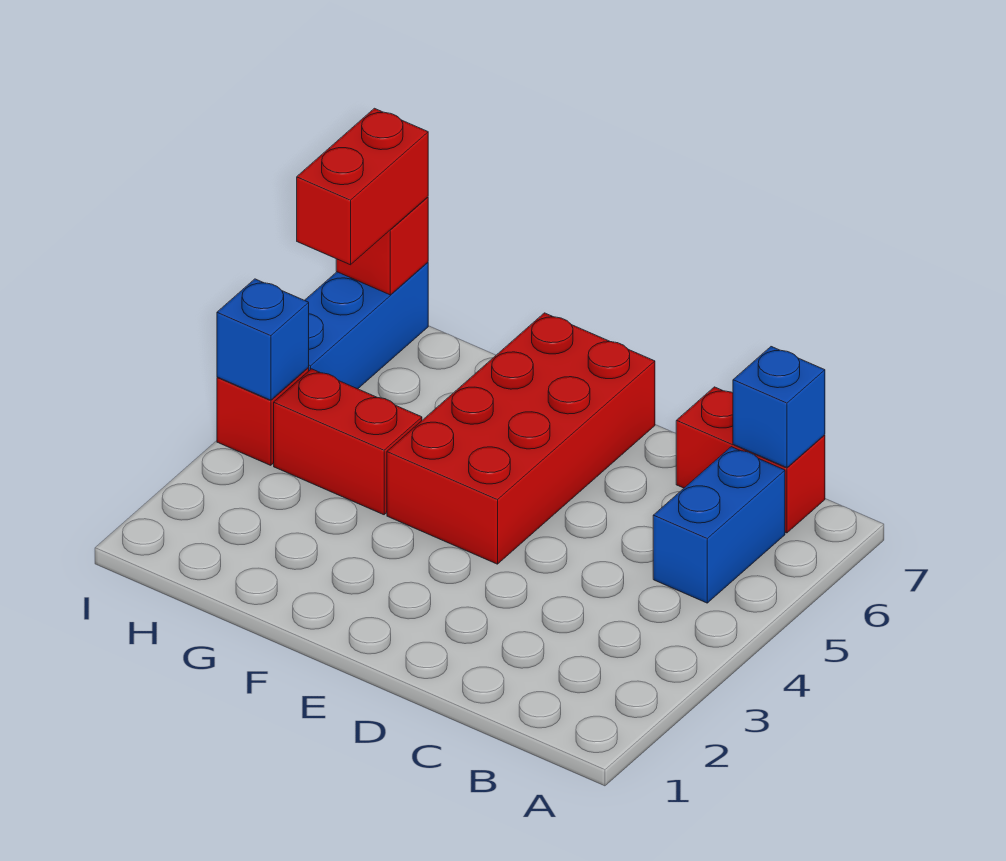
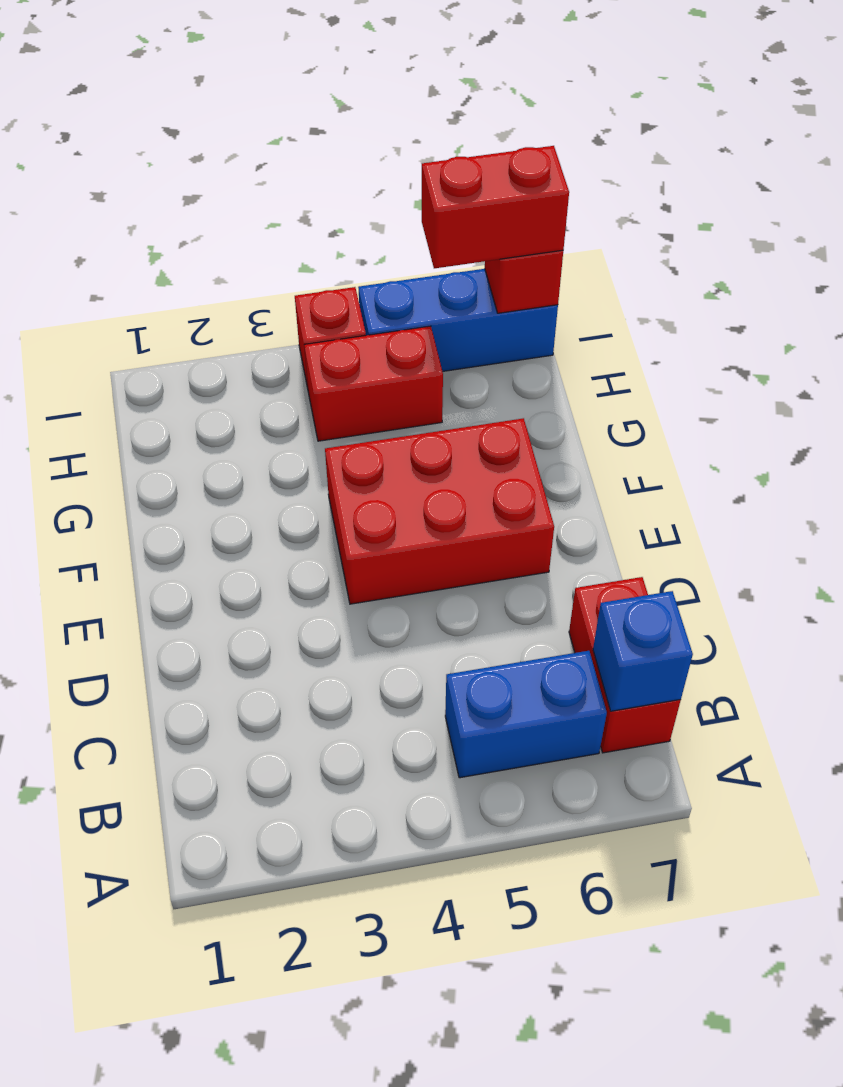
red 2x4 brick [387,313,655,564] -> red 2x3 brick [325,418,554,604]
red 1x2 brick [274,369,422,515] -> red 1x2 brick turned to [304,326,443,441]
blue 1x1 brick [217,279,309,400] -> none

